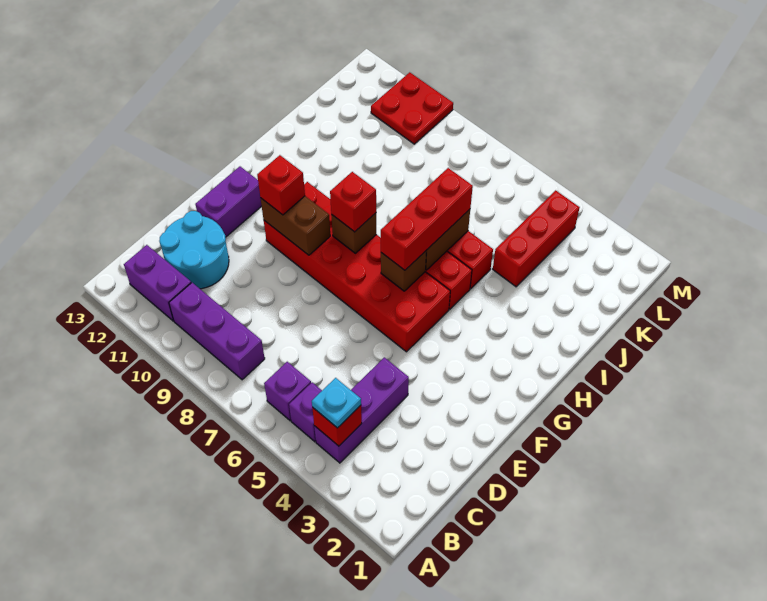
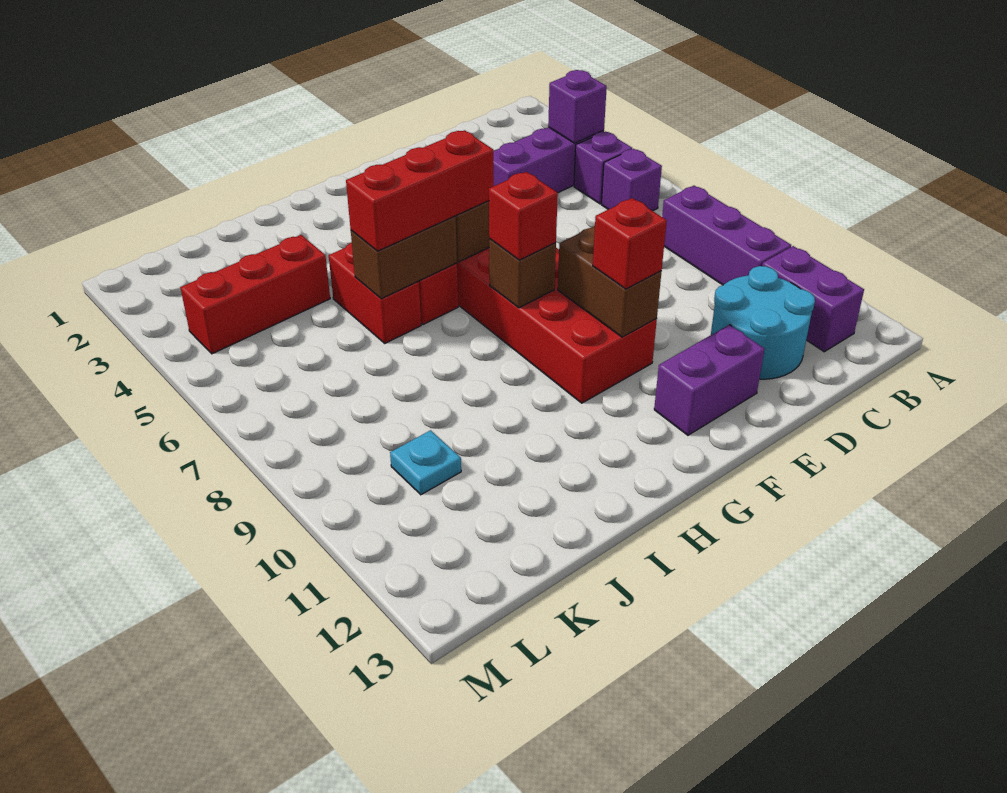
red 1x1 brick [312,405,362,446] -> purple 1x1 brick [548,70,607,143]
cyan 1x1 plate [312,378,361,428] -> cyan 1x1 plate moved to [390,430,461,495]
red 2x2 plate [371,72,453,144] -> none

